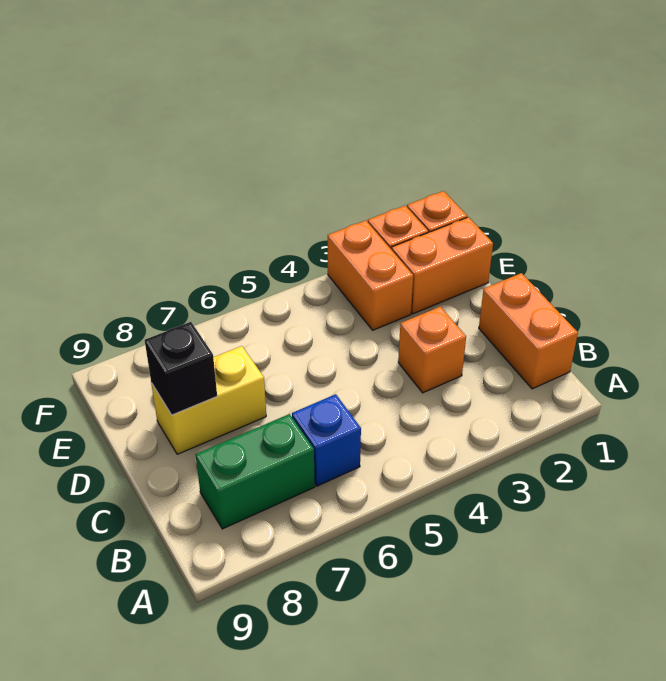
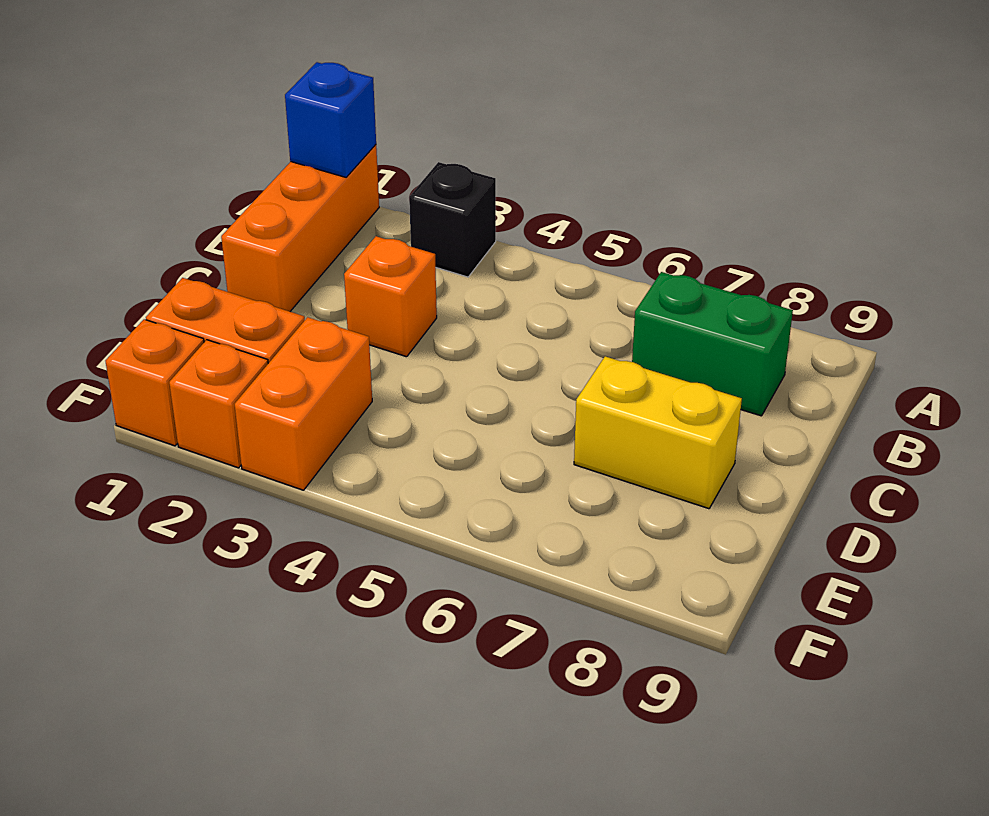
orange 1x2 brick [479,273,578,389] -> orange 1x3 brick [221,145,379,311]
blue 1x1 brick [292,394,361,486] -> blue 1x1 brick moved to [285,62,376,177]
black 1x1 brick [145,322,217,415] -> black 1x1 brick moved to [409,162,496,277]

